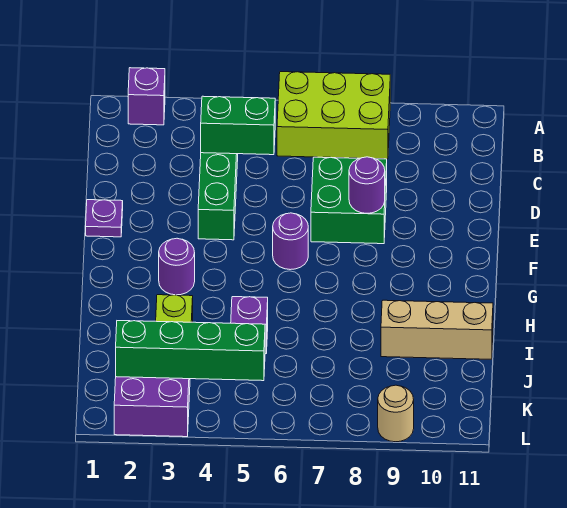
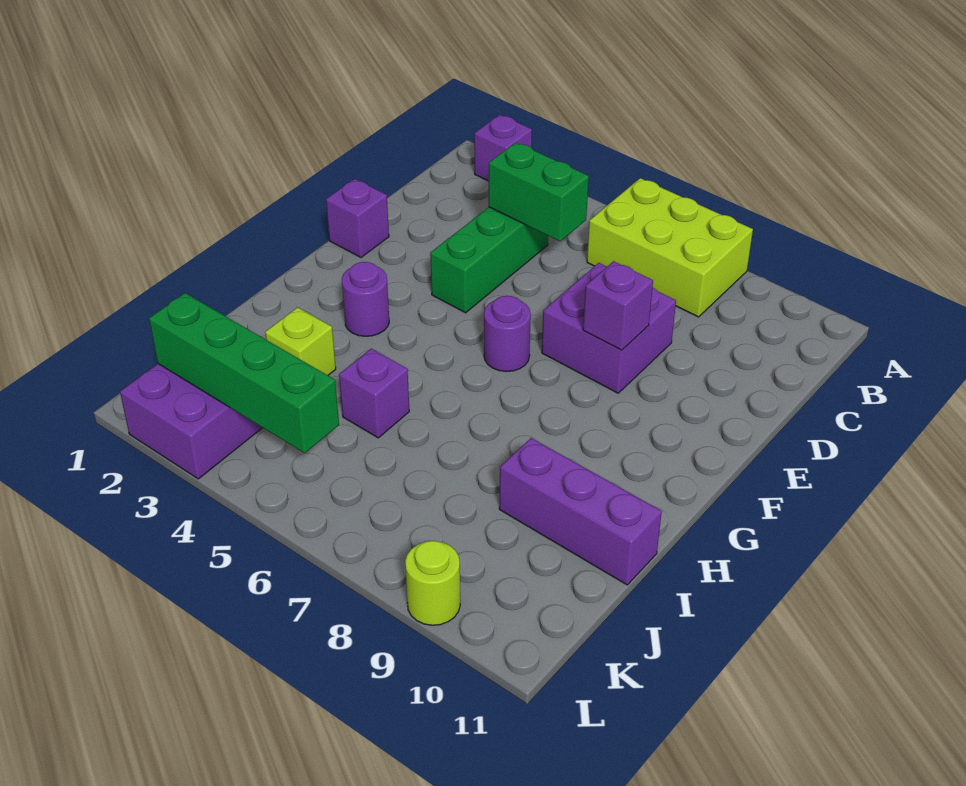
green 2x2 brick [311,157,387,244] -> purple 2x2 brick [542,263,676,393]
purple 1x1 plate [86,200,123,237] -> purple 1x1 brick [326,179,389,257]
purple 1x1 round brick [349,157,385,213] -> purple 1x1 brick [583,261,653,350]
tan 1x3 brick [381,300,493,359] -> purple 1x3 brick [499,438,662,585]
tan 1x1 round brick [378,385,414,442] -> lime 1x1 round brick [405,541,460,625]

